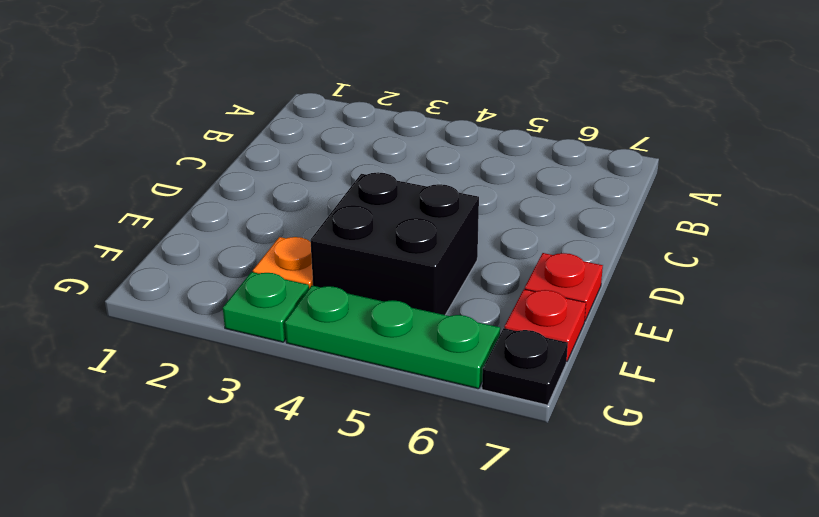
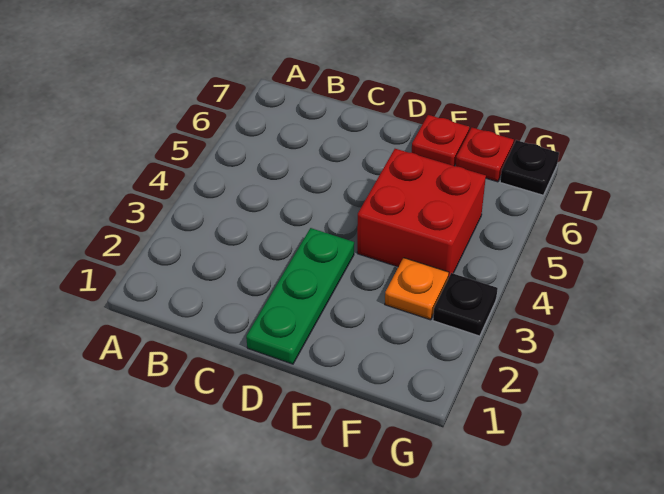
black 2x2 brick [310,172,479,315] -> red 2x2 brick [357,149,486,278]
green 1x1 plate [223,272,309,342] -> black 1x1 plate [433,273,498,336]
green 1x3 plate [285,286,500,389] -> green 1x3 plate moved to [246,228,354,364]

